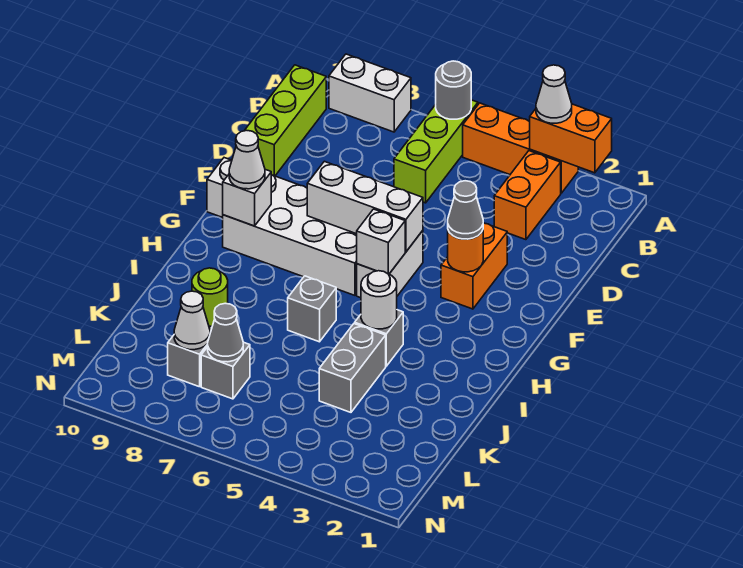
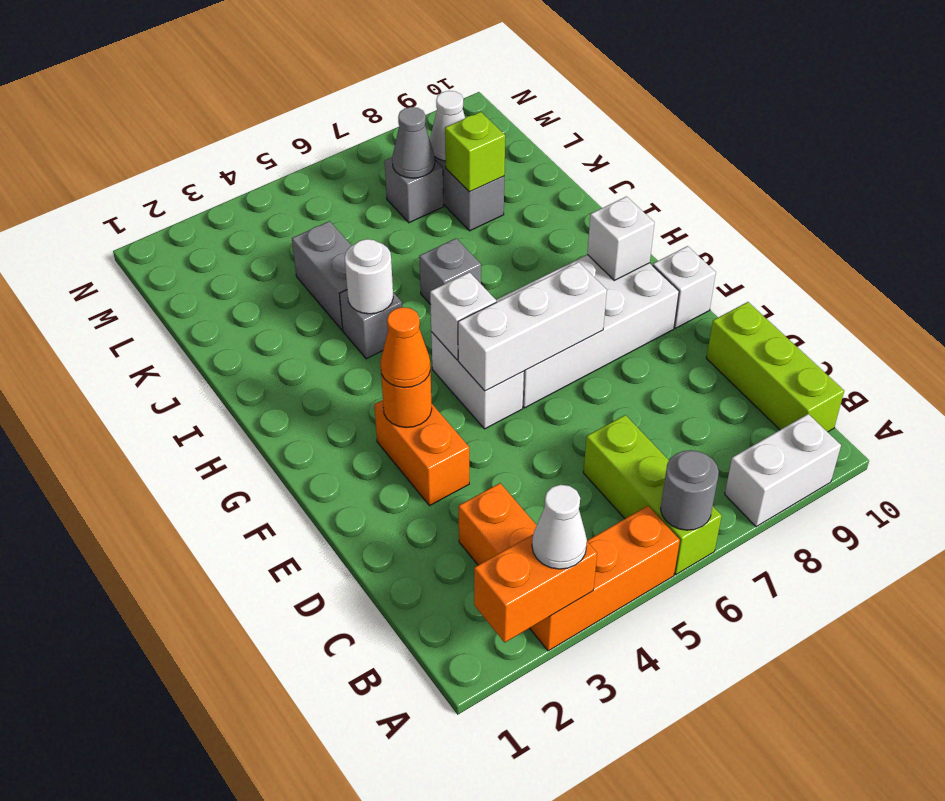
grey 1x1 cone [448,181,483,239] -> orange 1x1 cone [380,307,430,388]
white 1x1 cone [229,130,265,189] -> none
lime 1x1 round brick [192,268,228,326] -> lime 1x1 brick [445,112,505,192]

